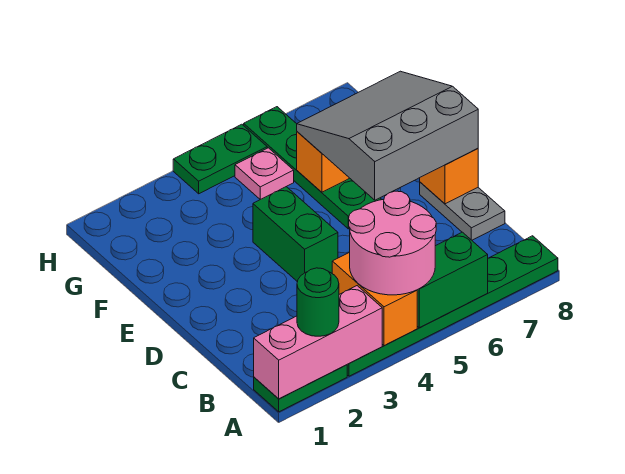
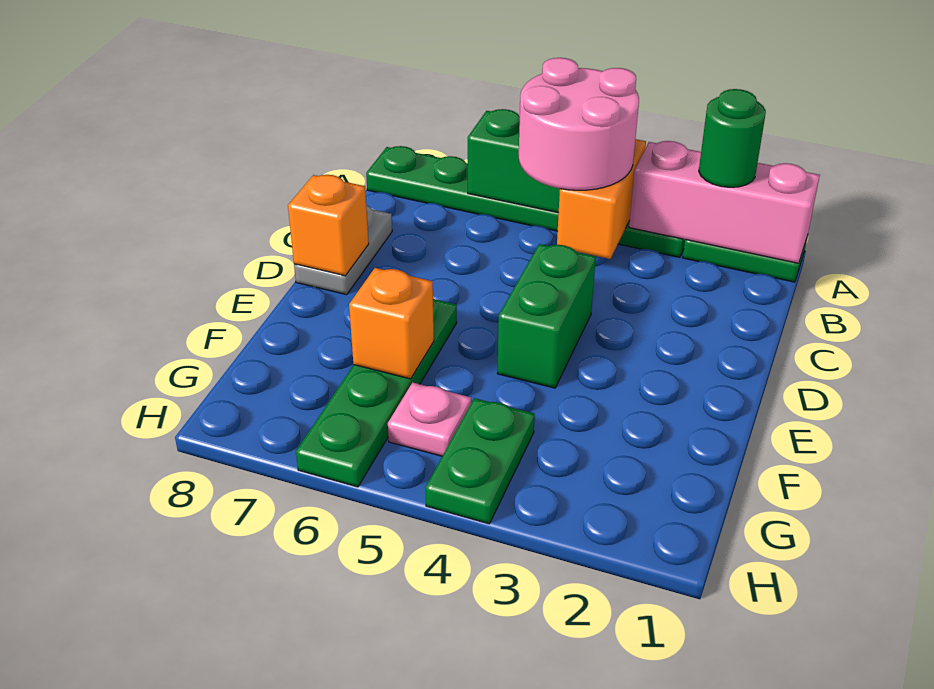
grey 3x3 slope [297,71,478,200] -> none
green 1x2 plate [173,124,267,194] -> green 1x2 plate turned to [425,398,535,524]

